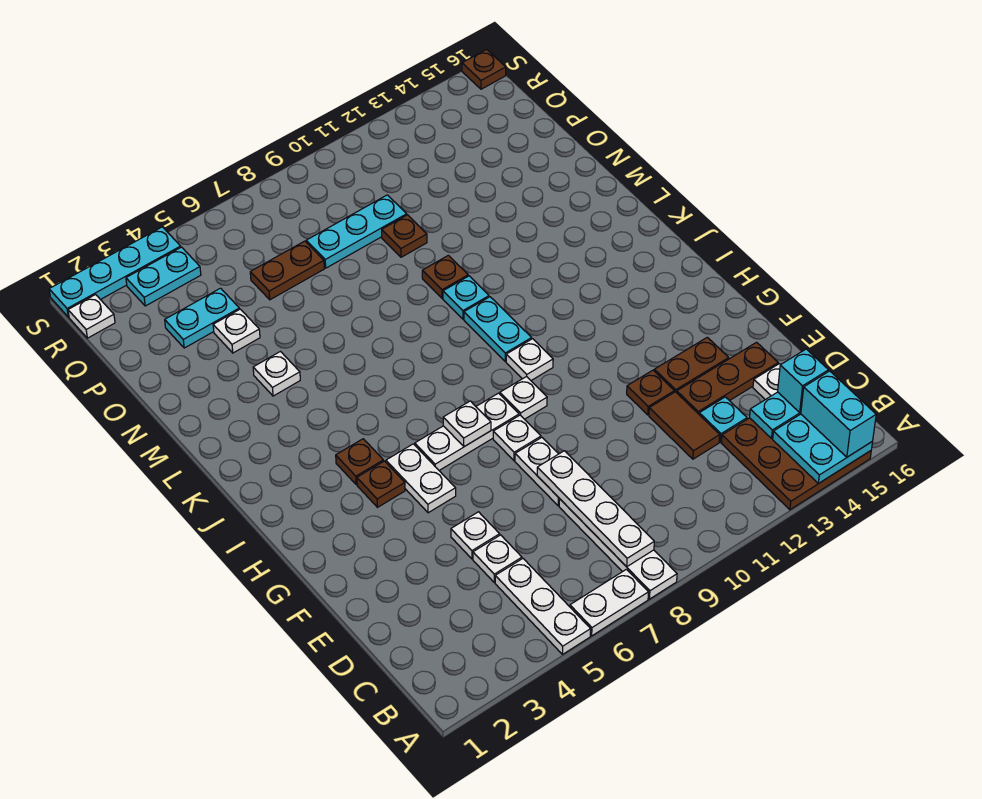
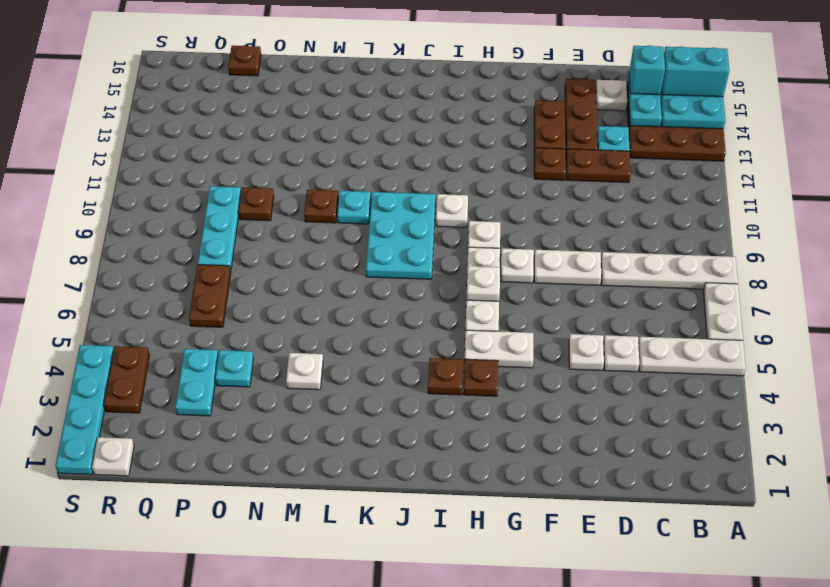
white 1x4 plate [537,451,654,567] -> none
brown 1x2 tile [649,392,720,459] -> brown 1x2 plate [566,149,631,182]
cyan 1x2 plate [464,297,532,361] -> cyan 2x3 plate [366,192,436,279]
white 1x1 plate [213,309,260,353] -> cyan 1x1 plate [215,350,254,387]
cyan 1x2 plate [126,247,201,306] -> brown 1x2 plate [104,346,150,413]
brown 1x1 plate [462,49,506,89] -> brown 1x1 plate moved to [228,45,261,76]

